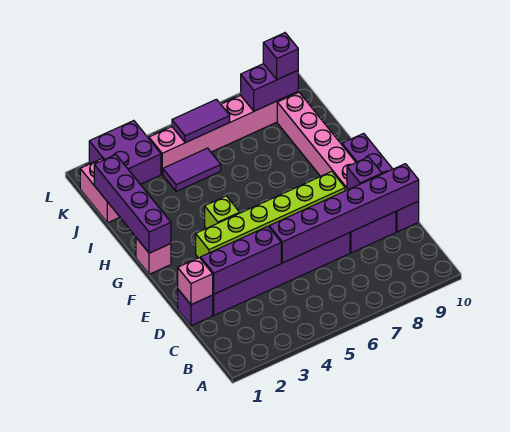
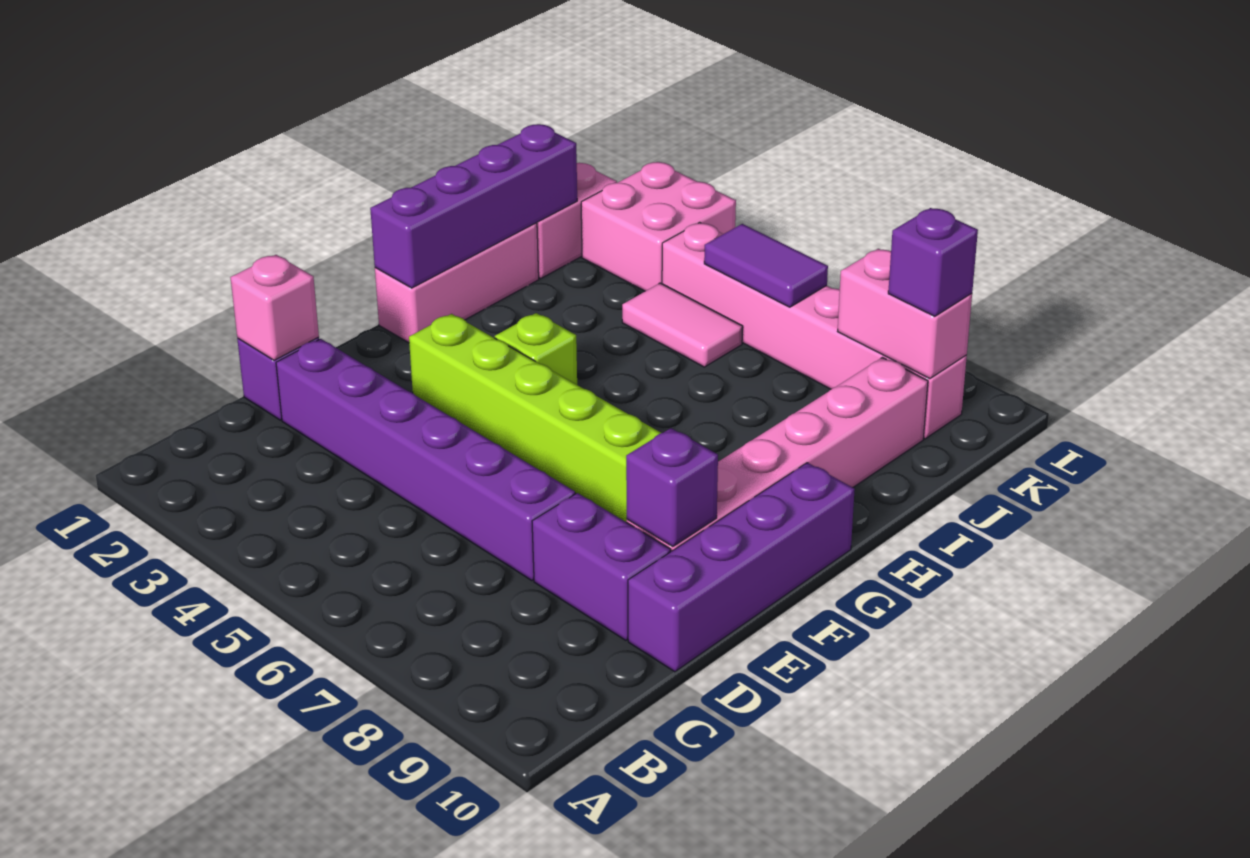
purple 1x3 brick [201,226,281,294] -> none
purple 1x6 brick [269,164,419,263] -> none
pink 1x1 brick [136,238,171,274] -> pink 1x3 brick [375,223,539,343]
purple 1x2 tile [163,148,221,191] -> pink 1x2 tile [622,283,743,367]
purple 2x2 brick [89,121,161,184] -> pink 2x2 brick [581,162,736,291]
purple 1x2 brick [241,64,298,111] -> pink 1x2 brick [838,249,972,379]

